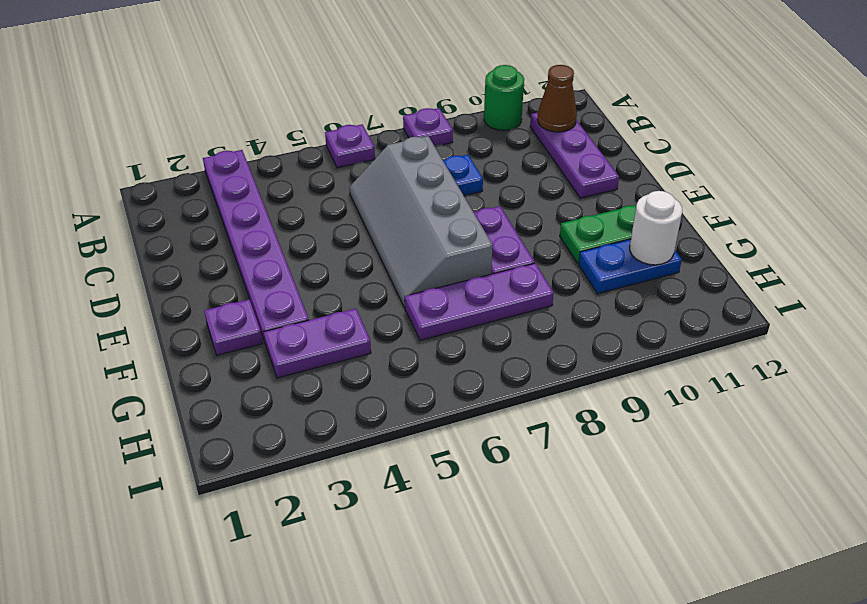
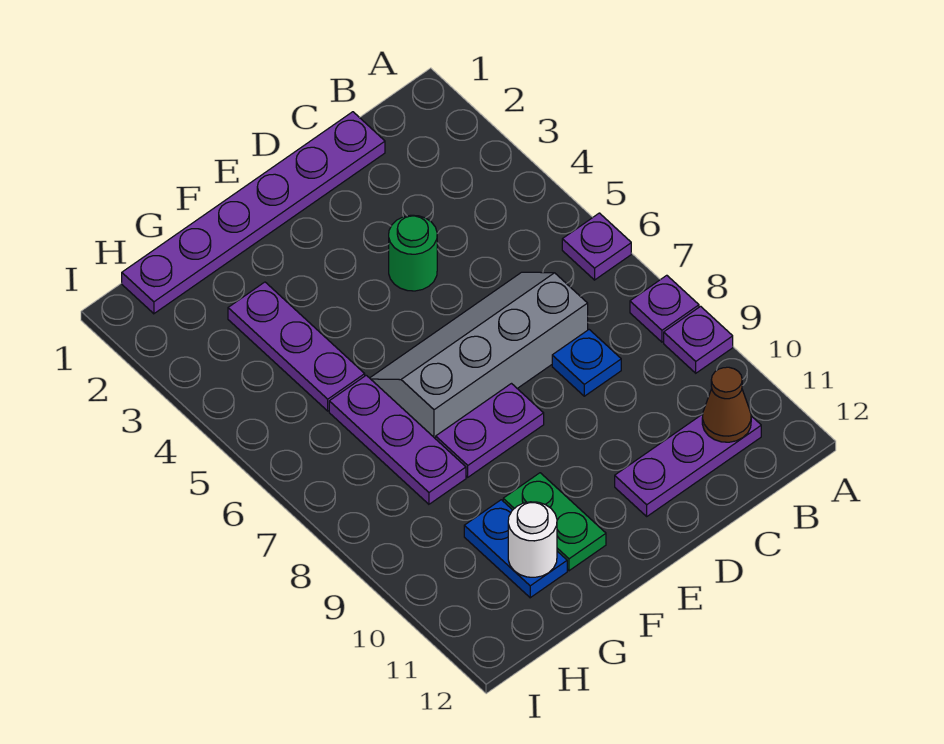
purple 1x6 plate [203,150,309,342] -> purple 1x6 plate moved to [122,112,385,314]
green 1x1 round brick [484,65,524,131] -> green 1x1 round brick moved to [389,215,437,291]
purple 1x1 plate [204,299,263,355] -> purple 1x1 plate moved to [664,306,733,373]
purple 1x2 plate [264,309,371,378] -> purple 1x3 plate [228,282,365,411]

